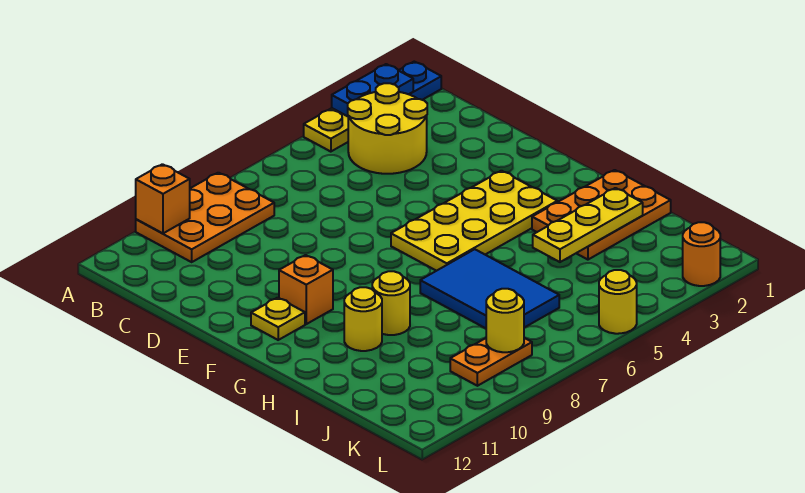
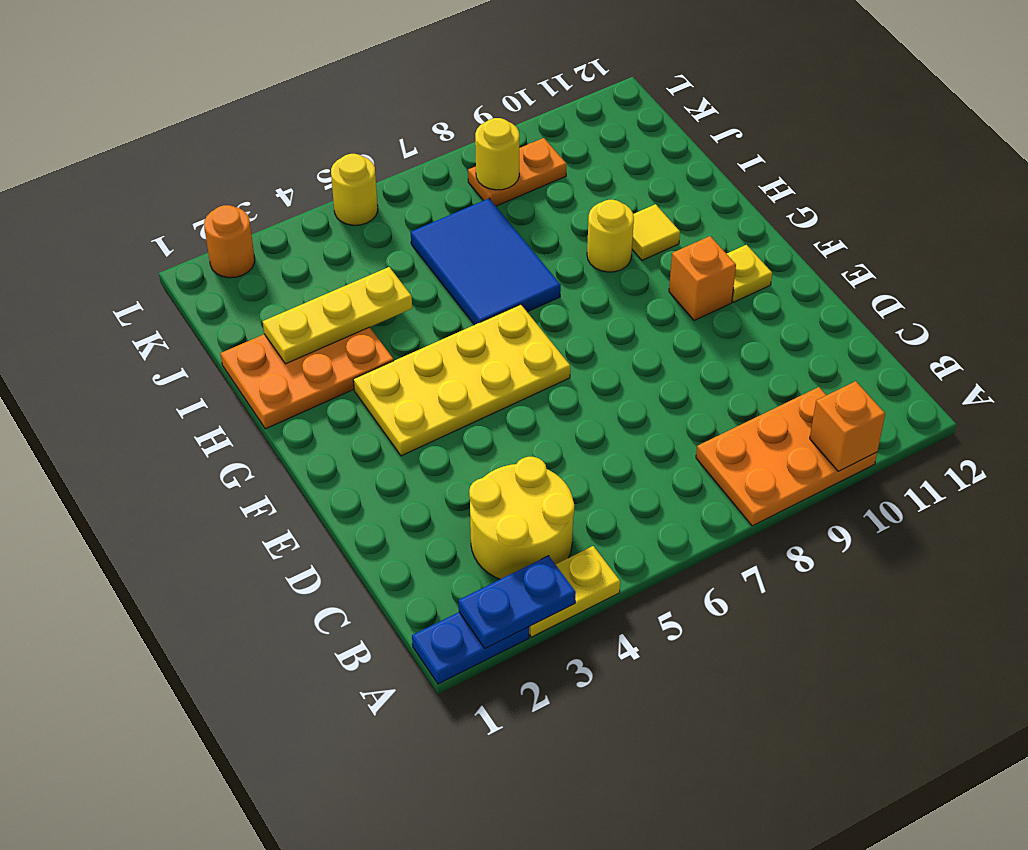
yellow 1x1 round brick [344,287,382,351] -> yellow 1x1 tile [632,204,680,260]

